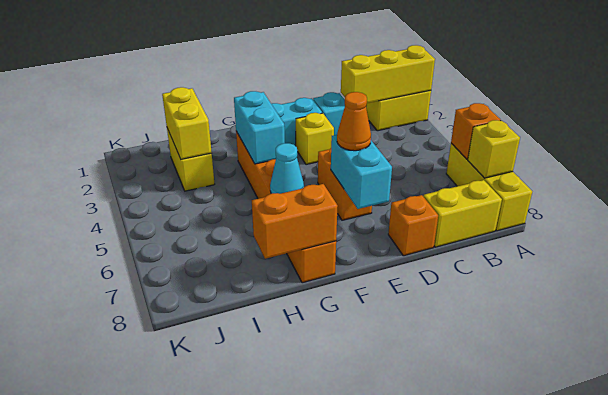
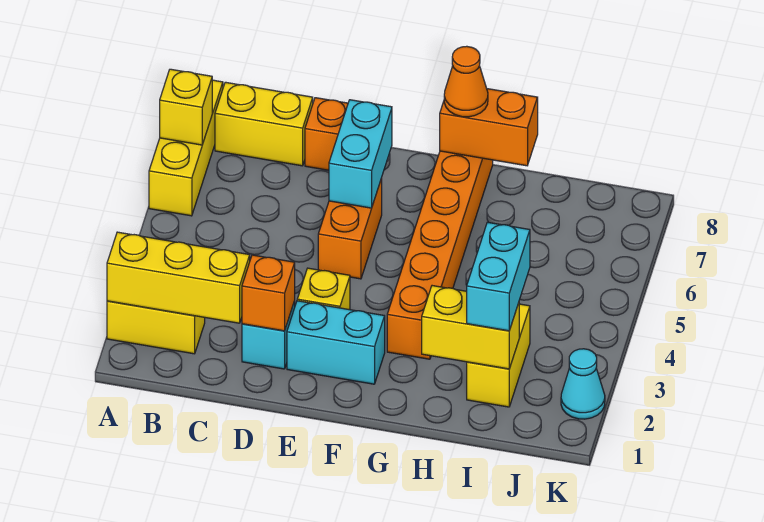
orange 1x1 brick [451,103,501,159] -> orange 1x1 brick moved to [242,255,295,331]
orange 1x1 cone [337,92,371,151] -> orange 1x1 cone moved to [444,46,488,117]
cyan 1x2 brick [234,91,285,164] -> cyan 1x2 brick moved to [467,222,530,331]
cyan 1x1 cone [270,143,304,194] -> cyan 1x1 cone moved to [561,349,605,419]
yellow 1x2 brick [162,87,212,159] -> yellow 1x2 brick turned to [422,286,519,369]

